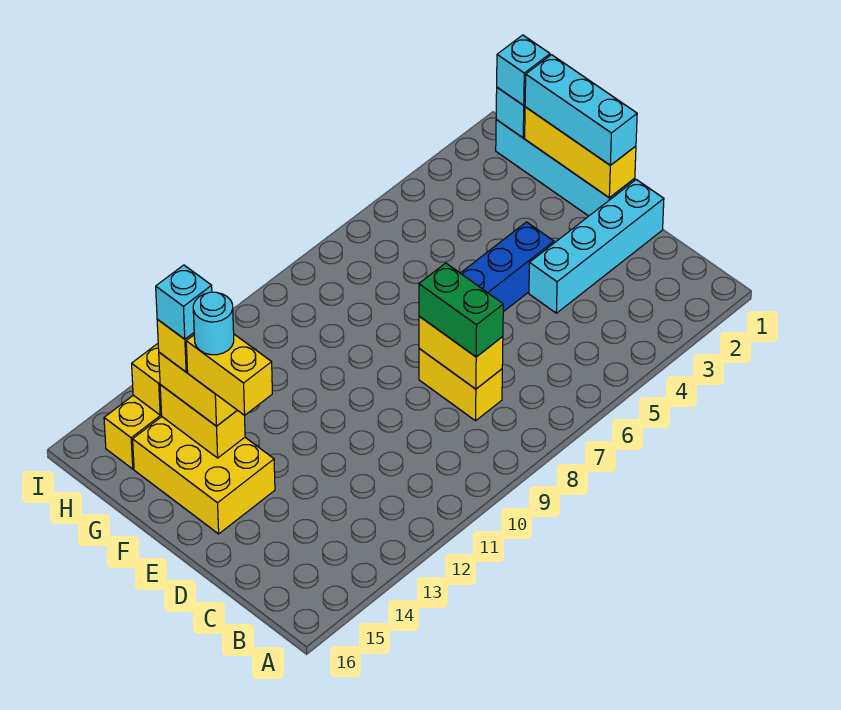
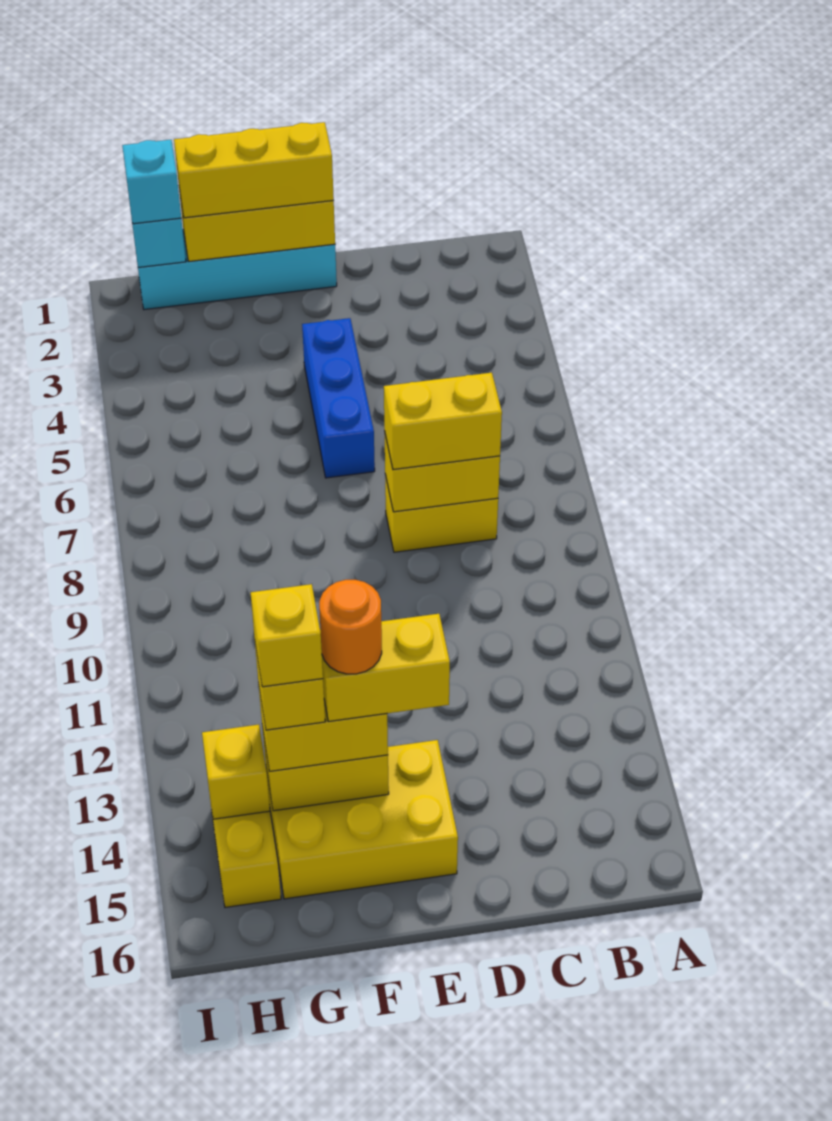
green 1x2 brick [419,263,503,357] -> yellow 1x2 brick [384,373,502,470]
cyan 1x4 brick [529,180,664,313] -> none
cyan 1x3 brick [525,55,637,165] -> yellow 1x3 brick [174,122,334,218]
cyan 1x1 round brick [193,292,234,355] -> orange 1x1 round brick [319,580,382,674]
cyan 1x1 brick [156,265,212,339] -> yellow 1x1 brick [251,584,323,687]

